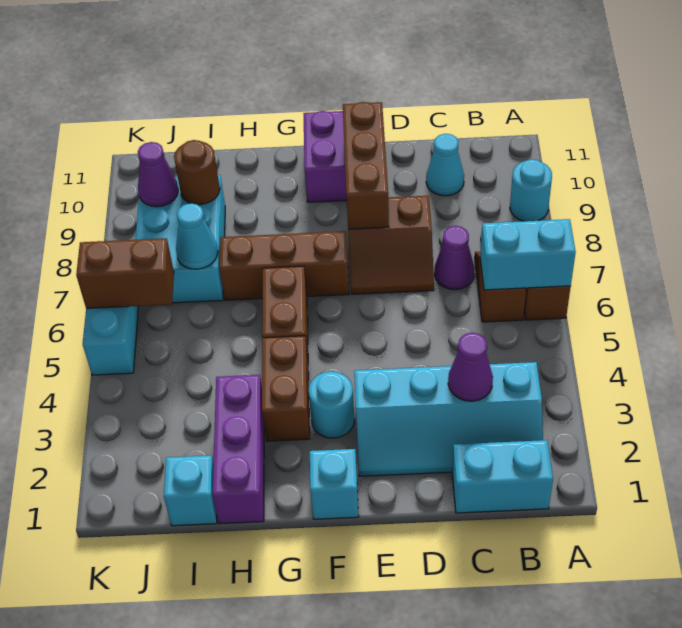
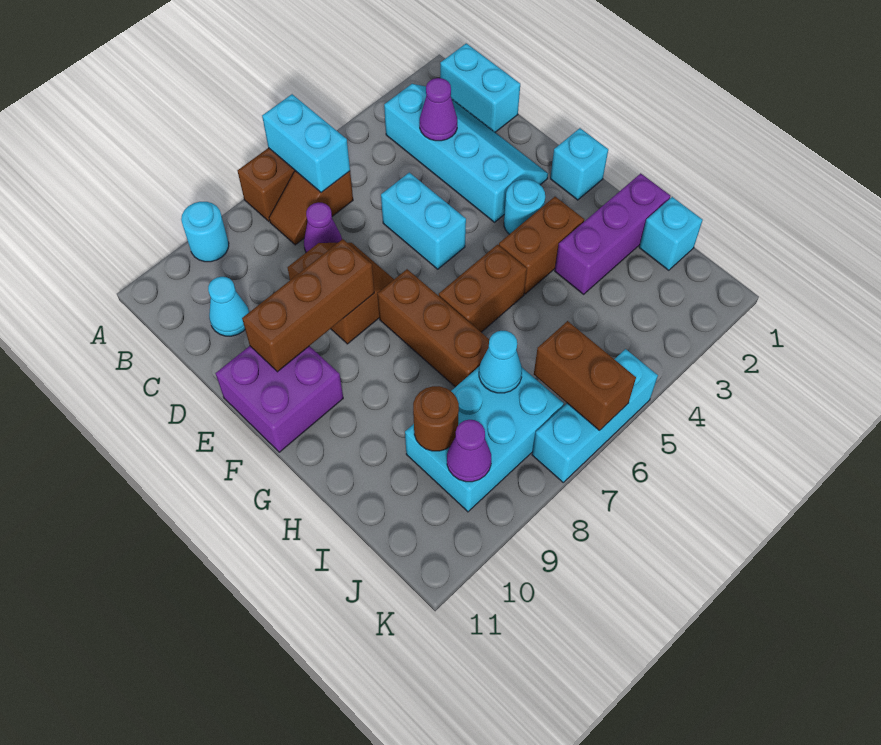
none -> cyan 1x2 brick [381,173,466,269]

